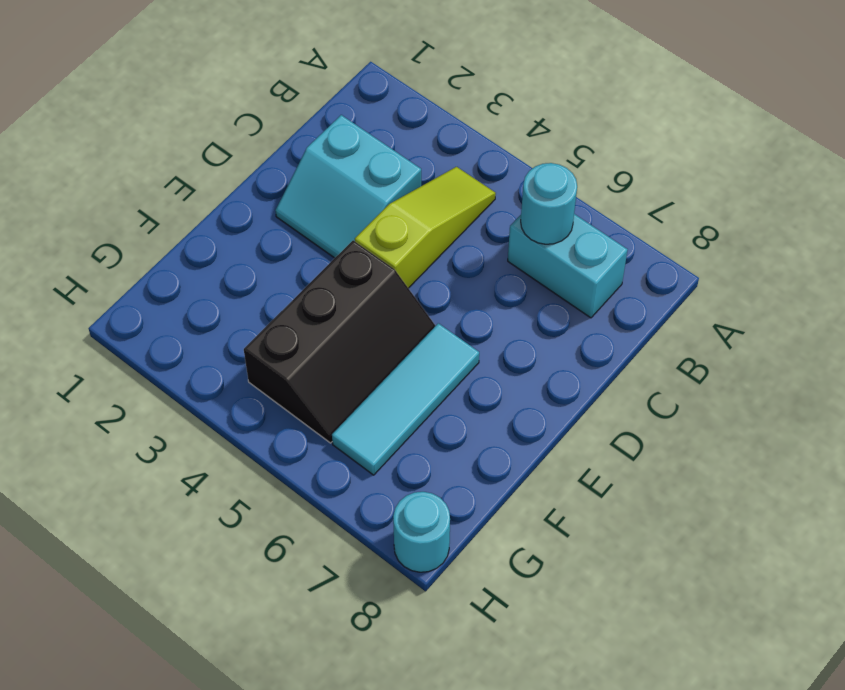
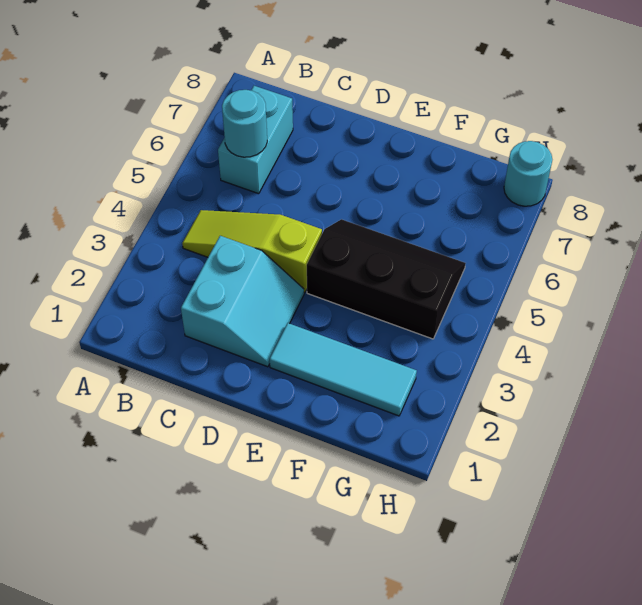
cyan 1x3 tile [332,323,479,475] -> cyan 1x3 tile moved to [270,323,417,416]

